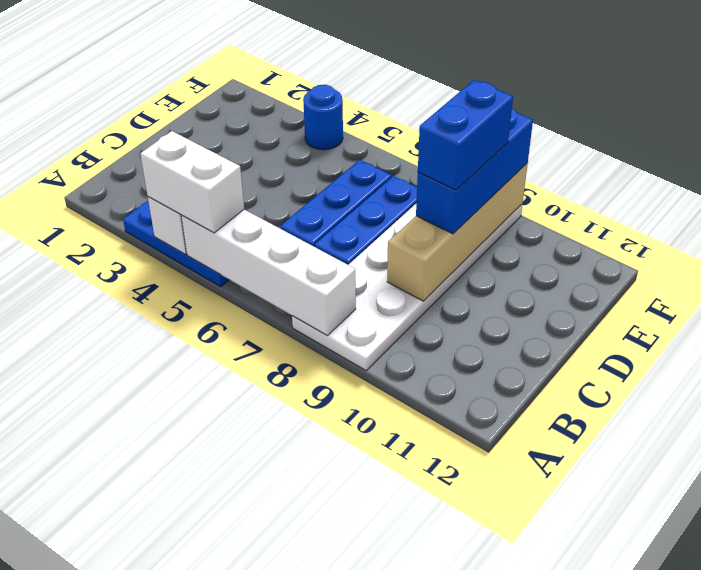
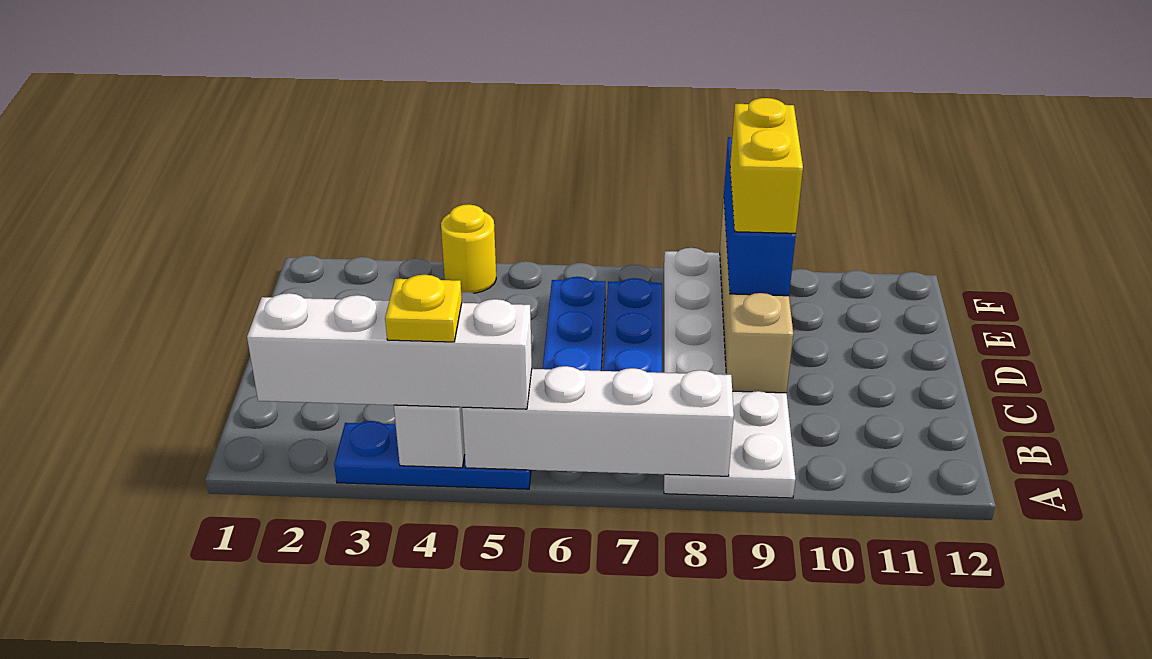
white 1x2 brick [140,131,244,233] -> white 1x4 brick [247,293,532,409]
none -> yellow 1x1 plate [385,275,462,342]
blue 1x2 brick [418,80,513,190] -> yellow 1x2 brick [730,98,803,233]
blue 1x1 round brick [303,85,343,150] -> yellow 1x1 round brick [441,204,496,293]

